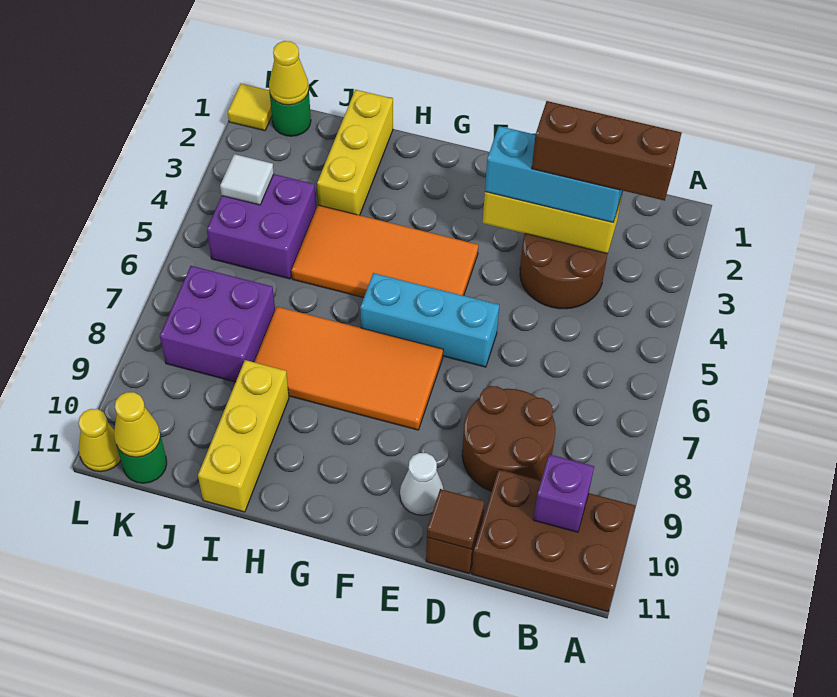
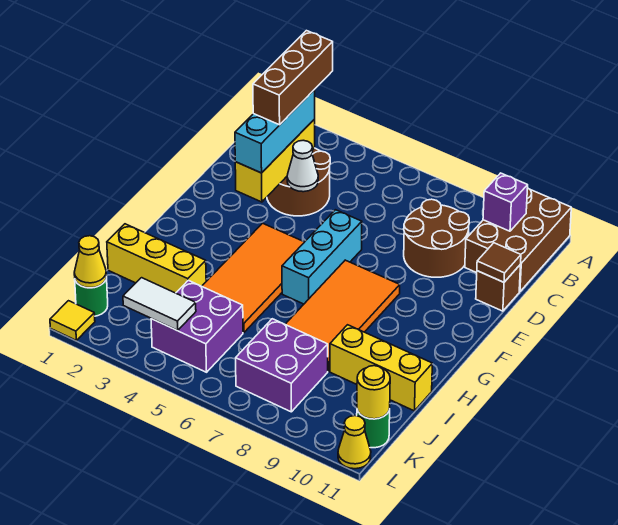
white 1x1 cone [400,453,444,515] -> white 1x1 cone moved to [287,140,318,192]
white 1x1 tile [220,154,274,205] -> white 1x2 tile [123,278,196,331]
yellow 1x1 cone [114,392,160,457] -> yellow 1x1 round brick [357,366,390,419]

